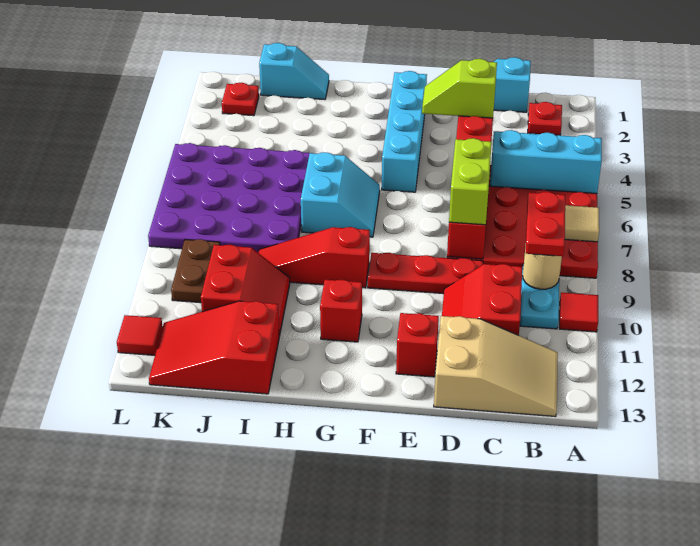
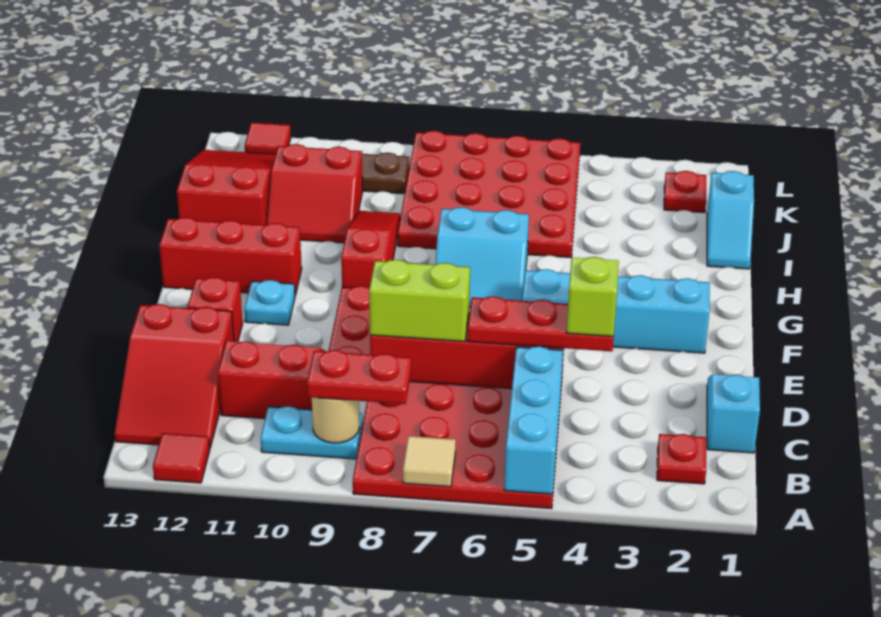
red 1x1 tile [559,293,598,332] -> red 1x1 tile moved to [153,433,210,483]
tan 2x3 slope [434,316,558,417] -> red 2x3 slope [115,304,234,447]
none -> cyan 1x1 plate [244,280,295,325]
red 1x1 brick [320,280,362,342] -> red 1x3 brick [159,217,302,295]
purple 4x4 plate [148,143,310,252] -> red 4x4 plate [398,131,580,258]

